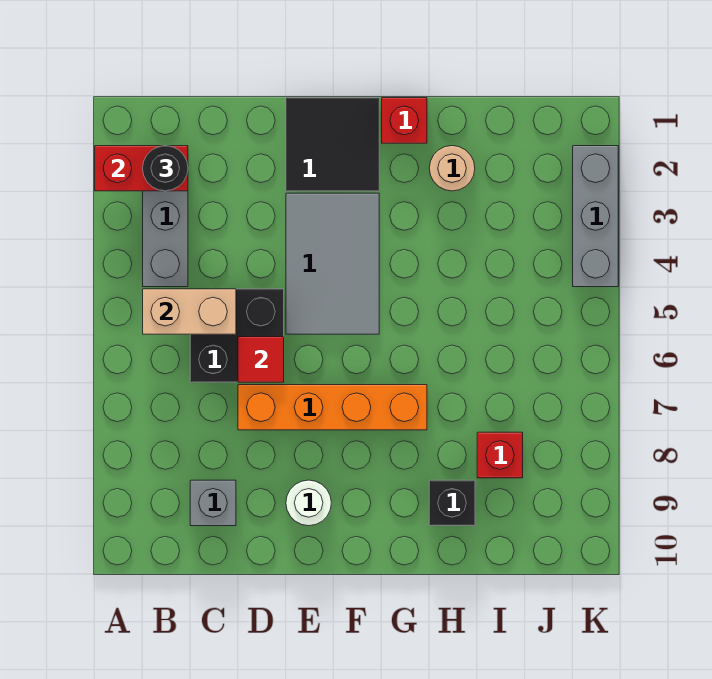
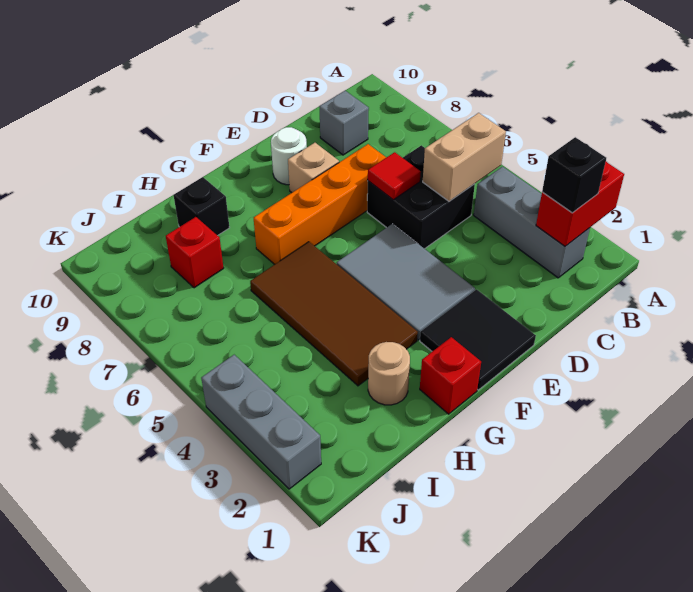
black 1x1 round brick [143,146,188,191] -> black 1x1 brick [542,137,606,213]
none -> tan 1x1 brick [288,143,339,193]
none -> brown 2x4 tile [250,242,418,386]

